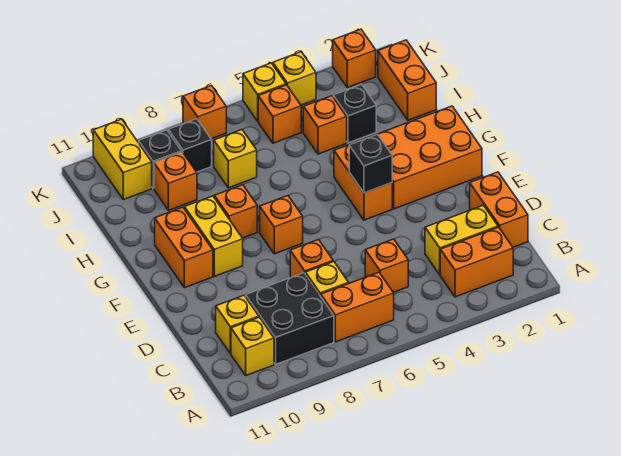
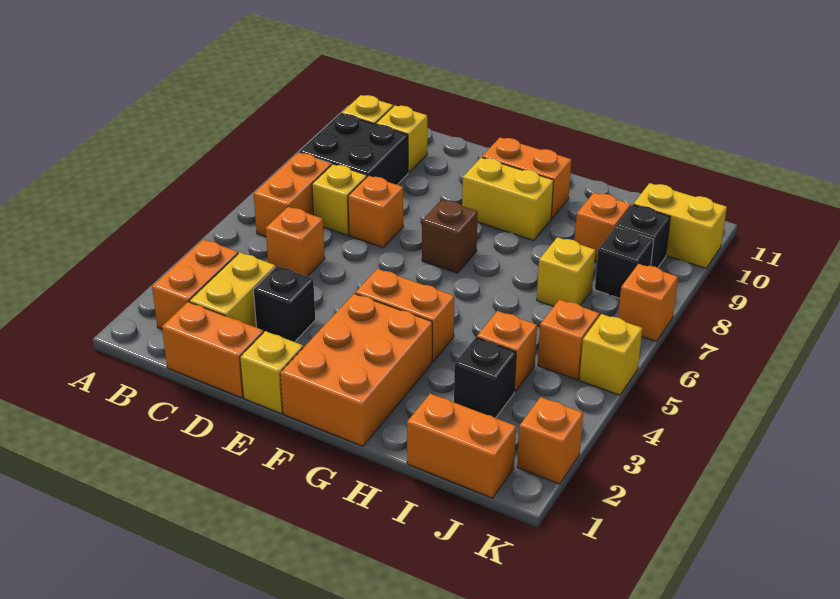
black 1x1 brick [349,134,392,193] -> black 1x1 brick moved to [253,266,316,342]
orange 1x1 brick [260,196,303,254] -> brown 1x1 brick [422,200,478,273]
orange 1x1 brick [214,185,257,238] -> none
yellow 1x1 brick [273,52,316,105] -> yellow 1x1 brick moved to [240,331,303,413]

